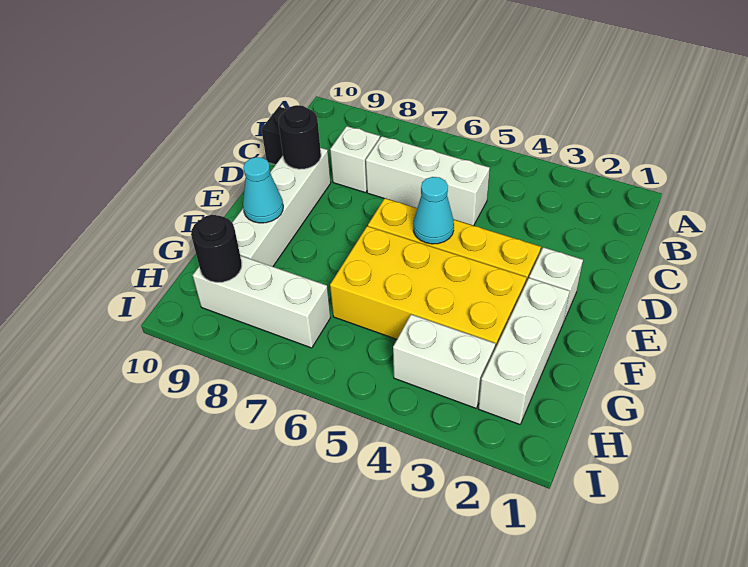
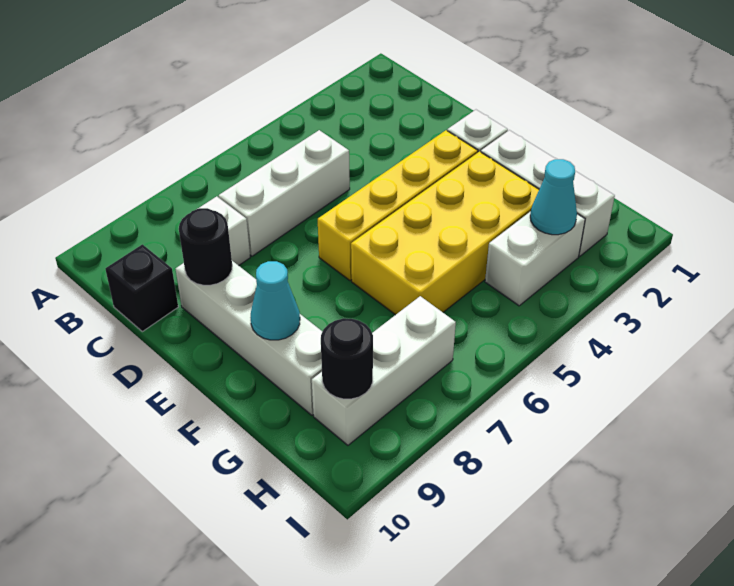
cyan 1x1 cone [413,177,454,244] -> cyan 1x1 cone moved to [530,159,577,235]

